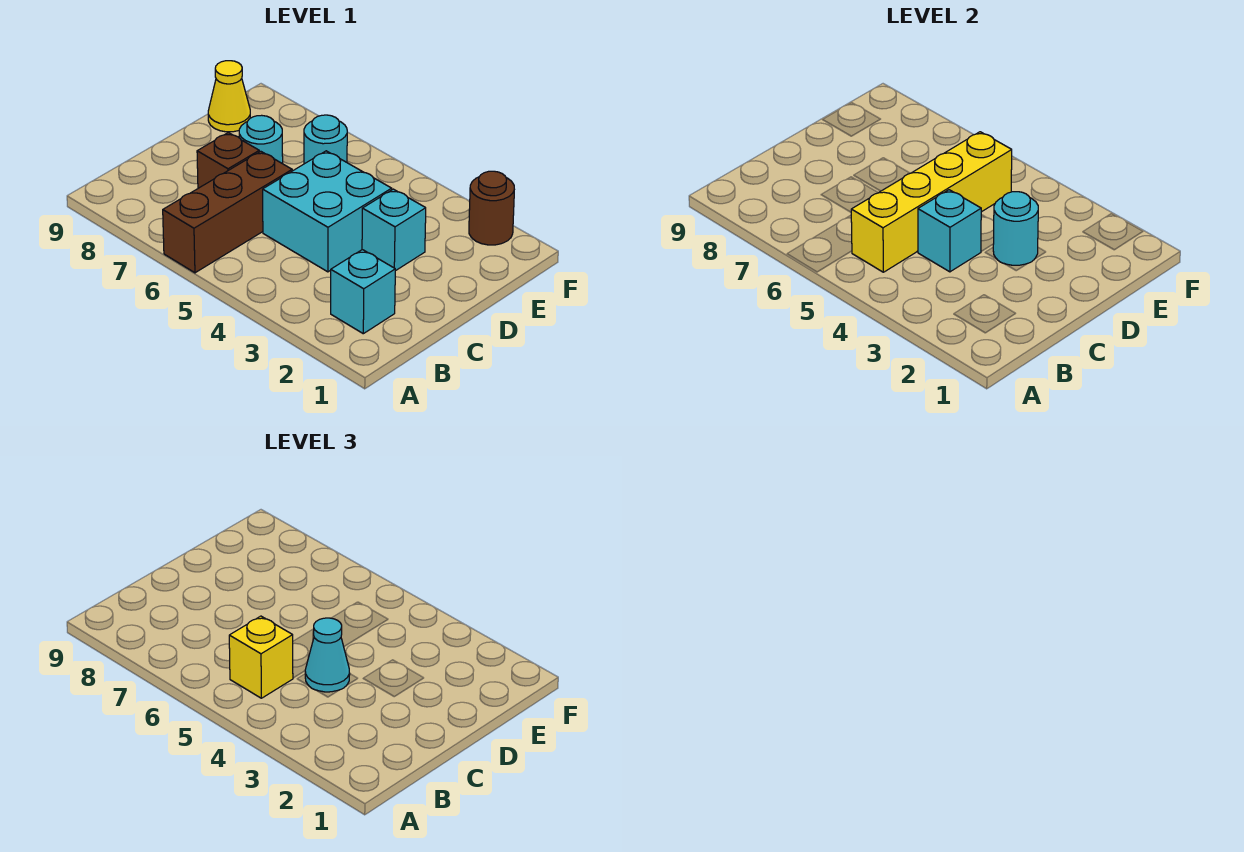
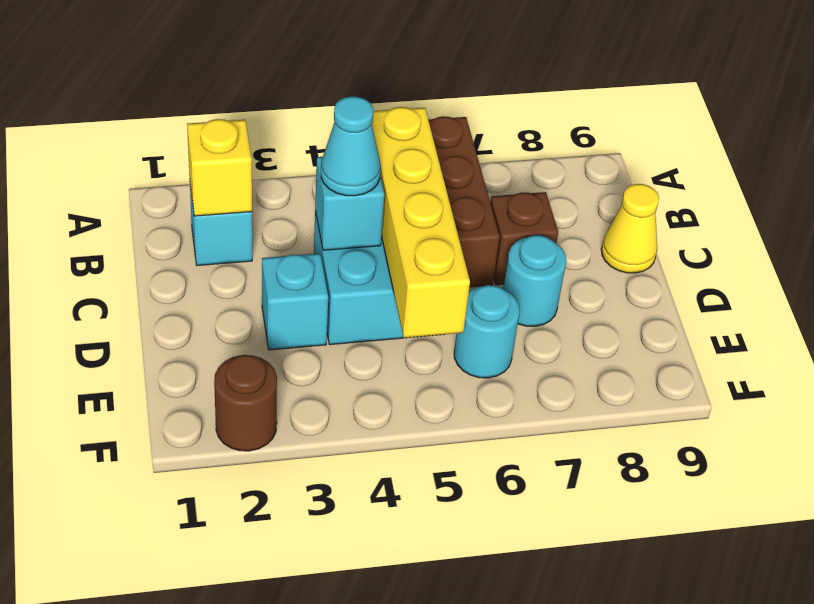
yellow 1x1 brick [229,616,293,698] -> yellow 1x1 brick moved to [187,119,252,216]
cyan 1x1 round brick [993,192,1038,265] -> none
yellow 1x1 cone [208,61,250,132] -> yellow 1x1 cone moved to [601,184,659,273]

